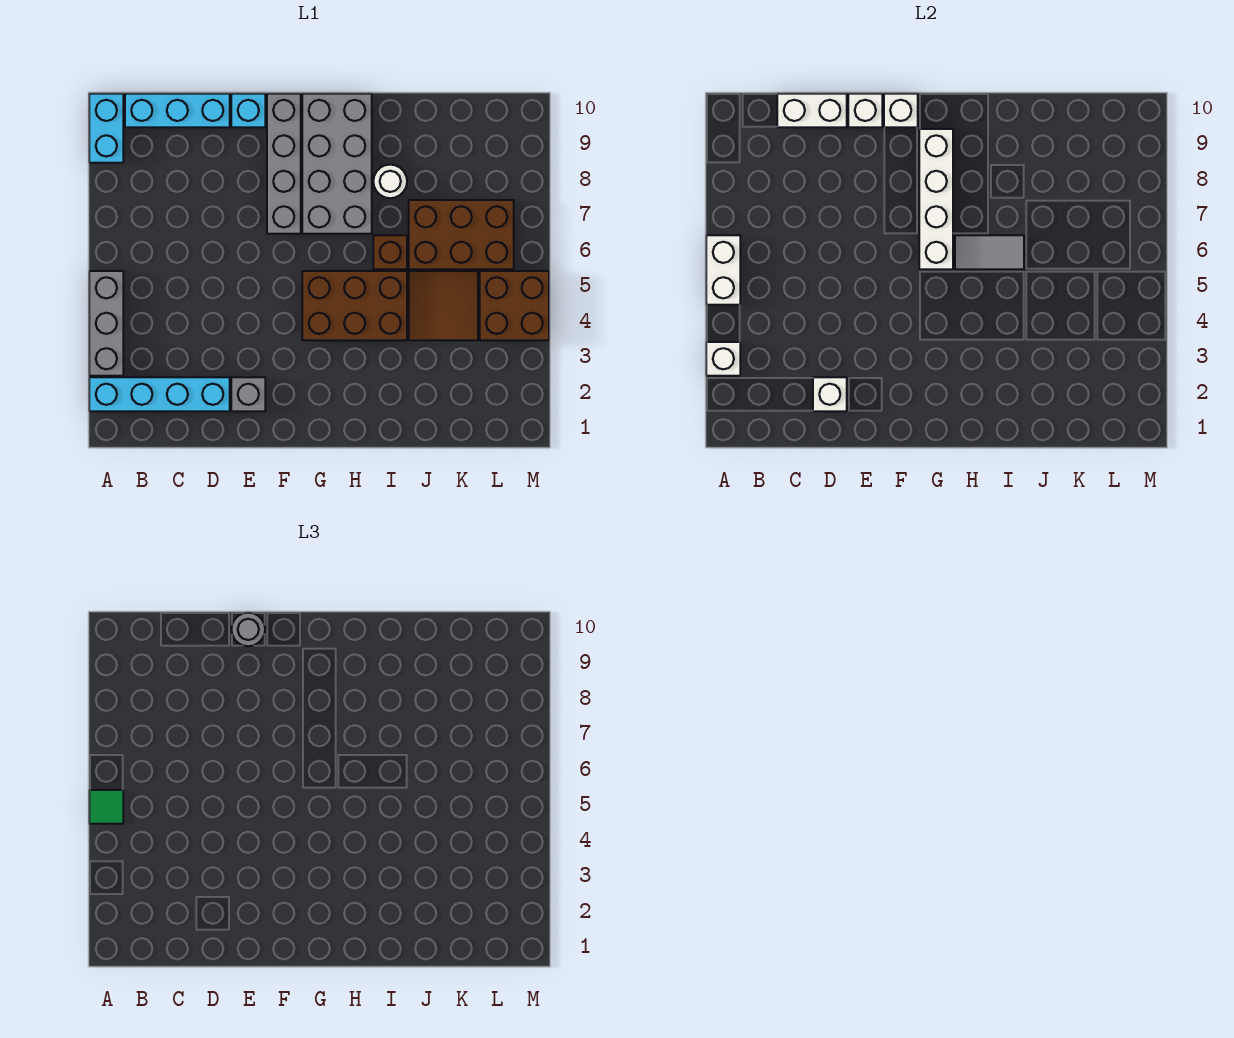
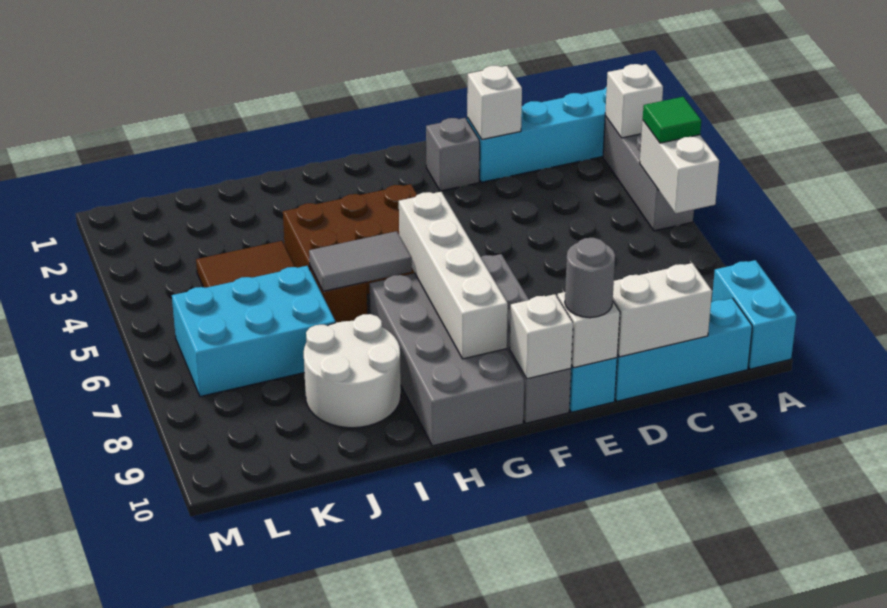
white 1x1 round brick [373,165,407,198] -> white 2x2 round brick [304,314,401,428]
brown 2x3 brick [409,200,514,269] -> cyan 2x3 brick [172,266,335,397]
brown 2x2 brick [480,271,549,340] -> none

